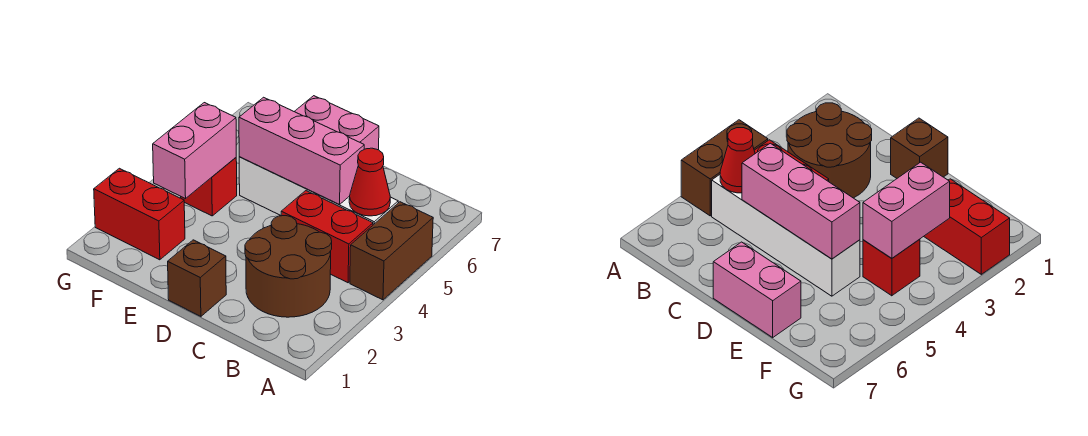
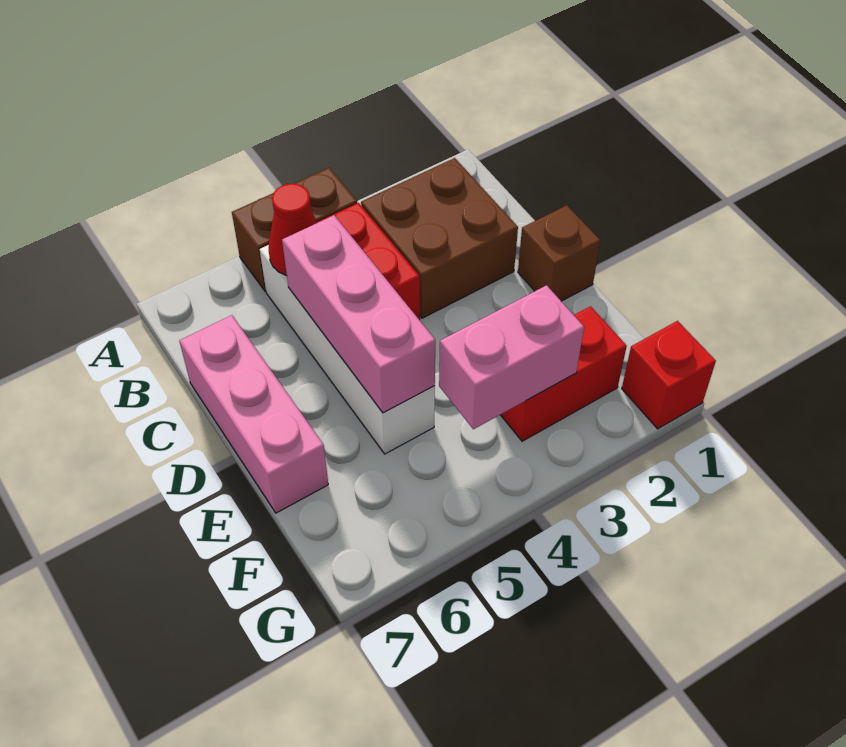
brown 2x2 round brick [245,216,332,317] -> brown 2x2 brick [361,158,518,318]
pink 1x2 brick [294,96,379,150] -> pink 1x3 brick [179,315,328,513]
red 1x2 brick [94,168,185,260] -> red 1x2 brick turned to [501,306,627,441]
red 1x1 brick [181,158,237,216] -> red 1x1 brick moved to [622,321,716,429]

